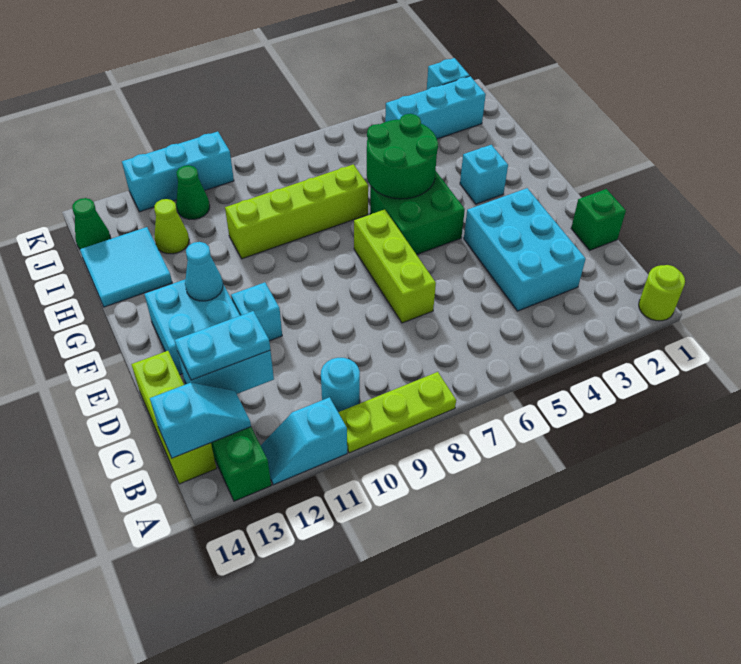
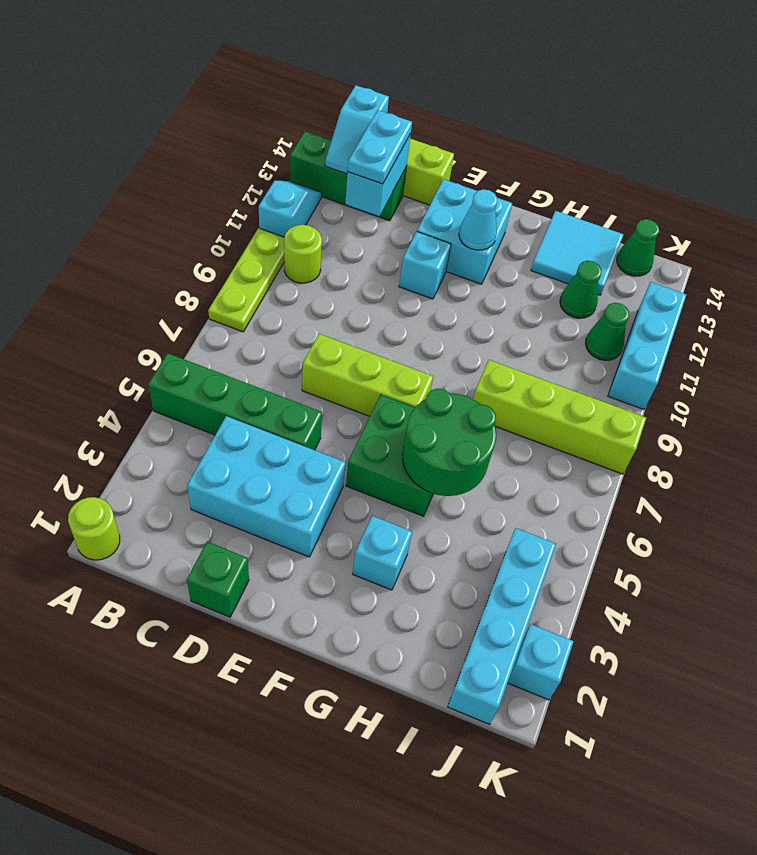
none -> green 1x4 brick [148,353,322,450]
cyan 1x1 round brick [321,358,360,412] -> lime 1x1 round brick [284,225,322,283]
lime 1x4 brick [225,164,368,259] -> lime 1x4 brick turned to [473,360,646,474]
lime 1x1 cone [154,199,189,254] -> green 1x1 cone [560,261,602,318]
cyan 1x3 brick [385,76,486,139] -> cyan 1x4 brick [448,528,556,725]

